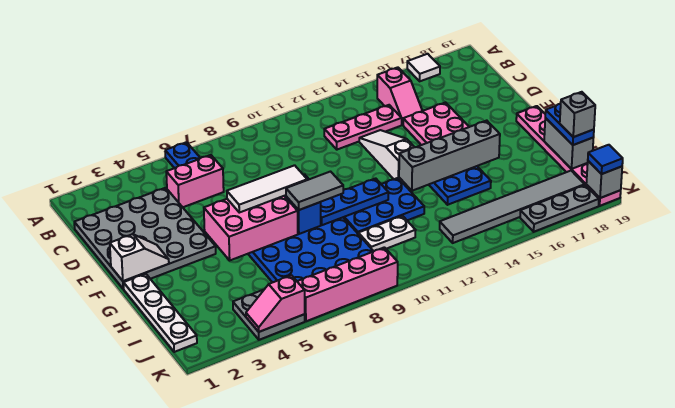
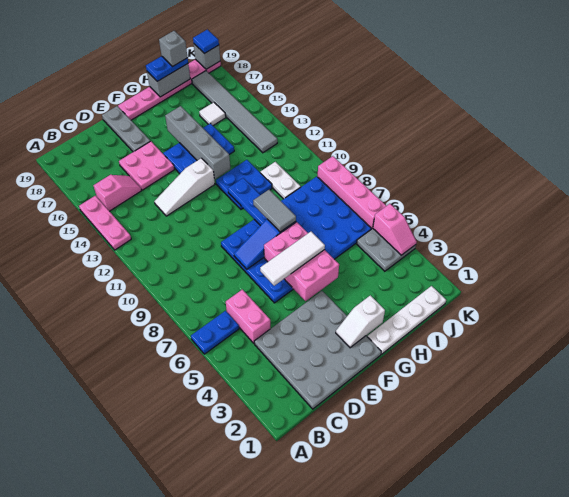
white 1x1 tile [407,54,440,81] -> white 1x1 tile moved to [199,102,226,126]
pink 1x3 plate [324,105,402,150] -> pink 1x3 plate moved to [79,196,131,250]
white 1x2 slope [110,234,169,281] -> white 1x2 slope turned to [336,295,385,348]
white 1x3 tile [227,165,307,213] -> white 1x3 tile turned to [260,232,325,286]
blue 2x3 plate [343,178,424,233] -> blue 2x2 plate [216,160,272,209]
grey 1x3 plate [520,185,599,232] -> grey 1x3 plate moved to [102,106,150,152]

